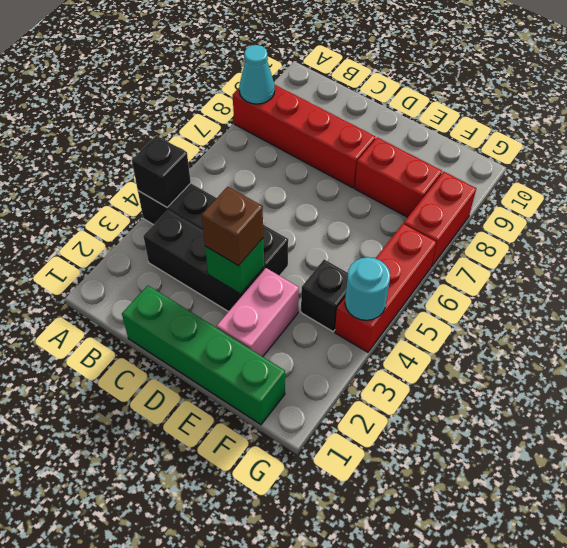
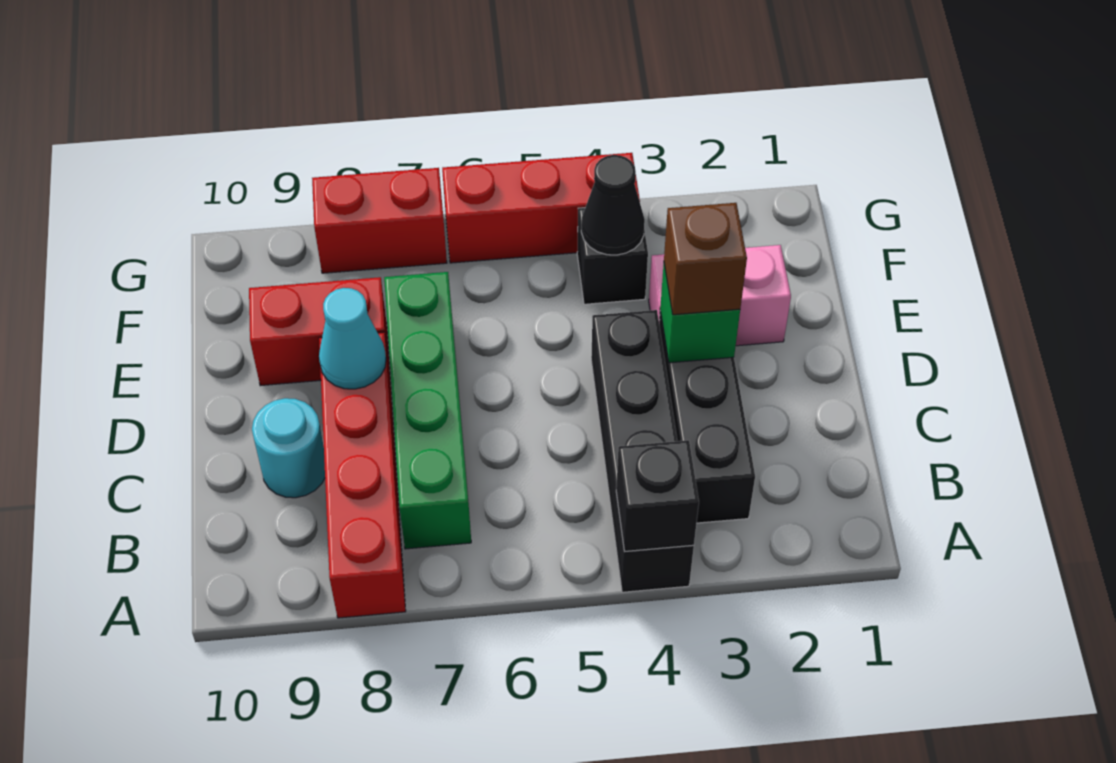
cyan 1x1 cone [239,45,275,104] -> cyan 1x1 cone moved to [319,288,386,389]
green 1x4 brick [122,285,285,425] -> green 1x4 brick moved to [384,272,471,549]
red 1x2 brick [355,137,442,217] -> red 1x2 brick turned to [249,277,390,386]
none -> black 1x1 cone [581,155,645,255]
cyan 1x1 round brick [345,257,390,320] -> cyan 1x1 round brick moved to [252,398,325,498]

